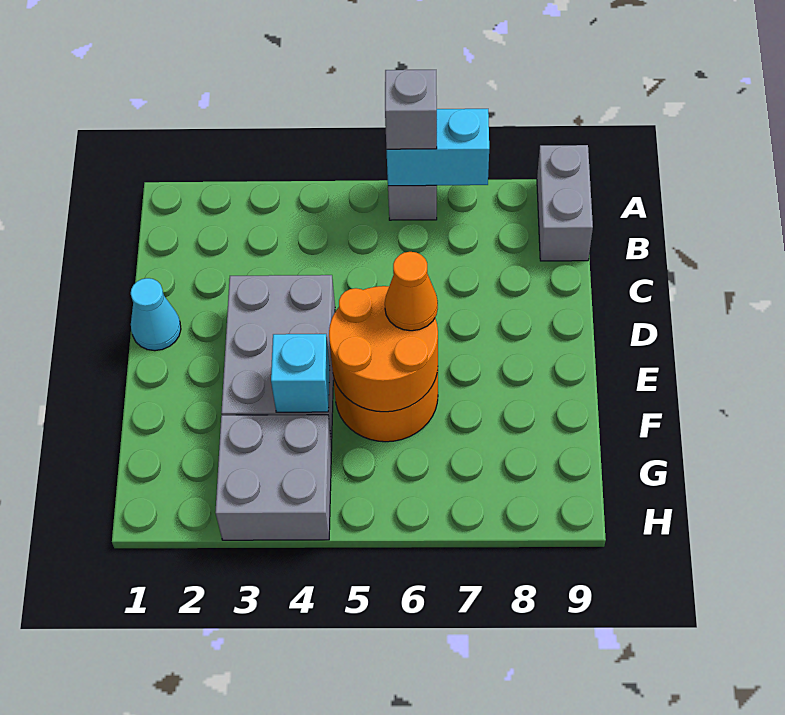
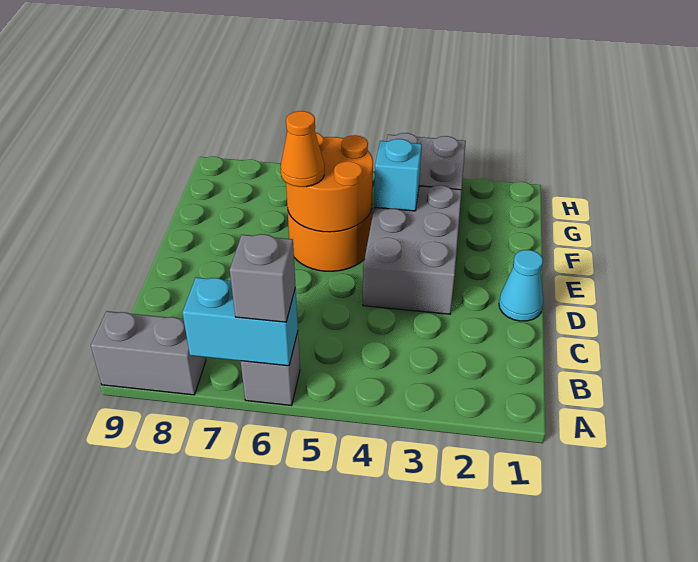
grey 1x2 brick [537,145,593,261] -> grey 1x2 brick turned to [91,311,206,395]

